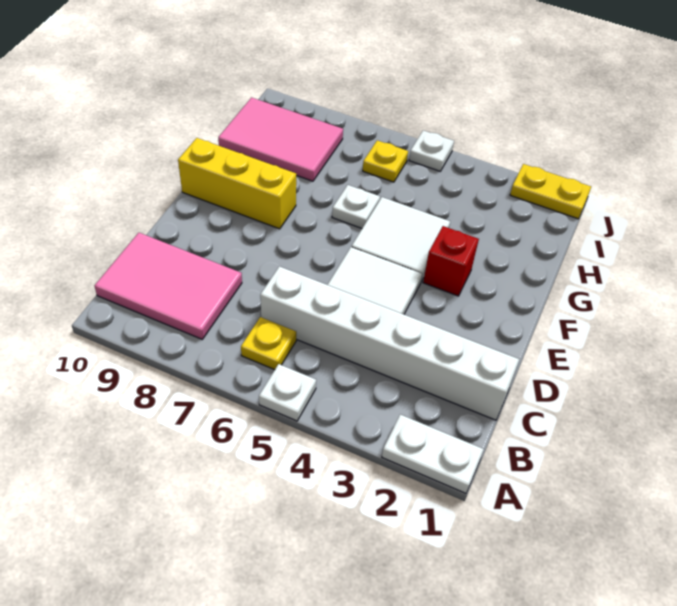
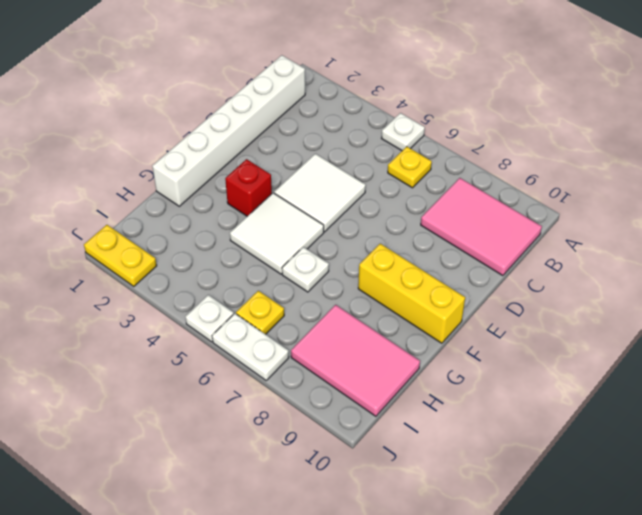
white 1x2 plate [382,414,484,493] -> white 1x2 plate moved to [212,314,289,380]
white 1x6 brick [260,266,520,420] -> white 1x6 brick turned to [152,55,305,206]

